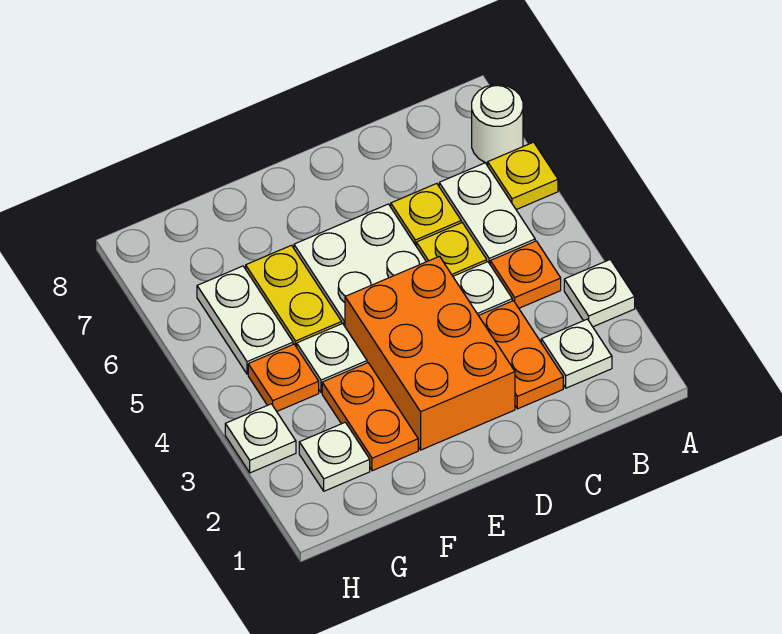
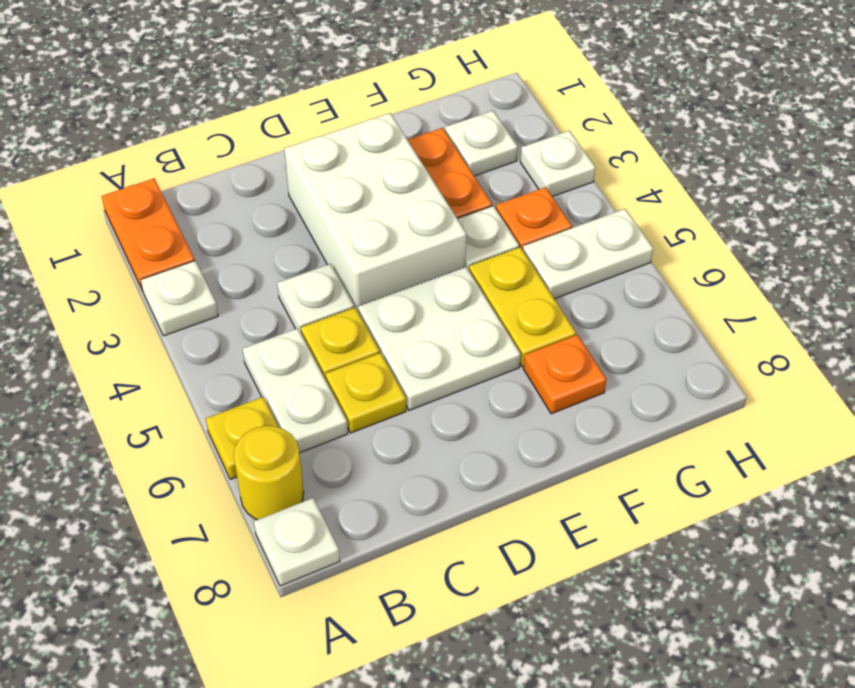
white 1x1 round brick [472,85,523,163] -> yellow 1x1 round brick [234,426,304,520]
white 1x1 plate [541,319,612,388] -> white 1x1 plate moved to [254,498,340,586]
orange 1x1 plate [490,241,561,308] -> orange 1x1 plate moved to [523,335,606,414]
orange 1x2 plate [479,301,563,409] -> orange 1x2 plate moved to [102,179,195,291]
orange 2x3 brick [345,256,515,450] -> white 2x3 brick [284,113,466,311]
white 1x2 plate [197,266,293,374] -> white 1x2 plate turned to [523,209,653,299]

